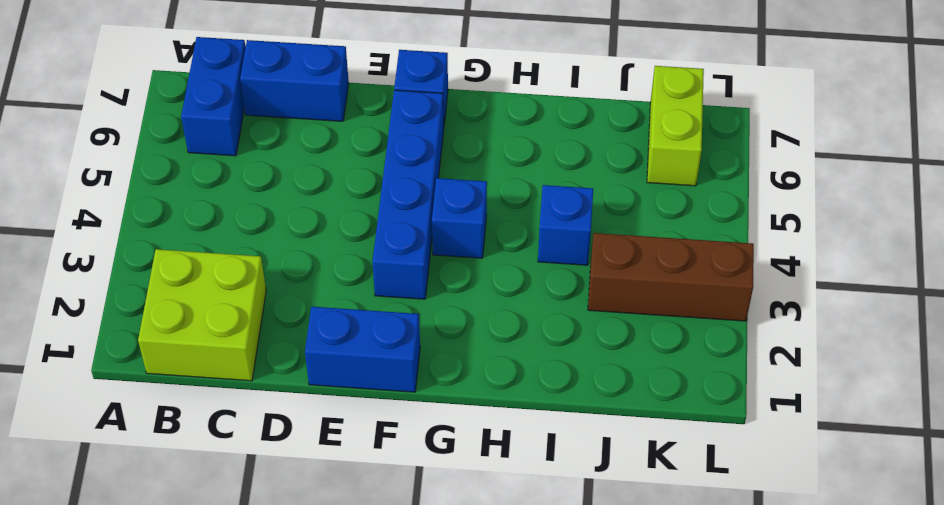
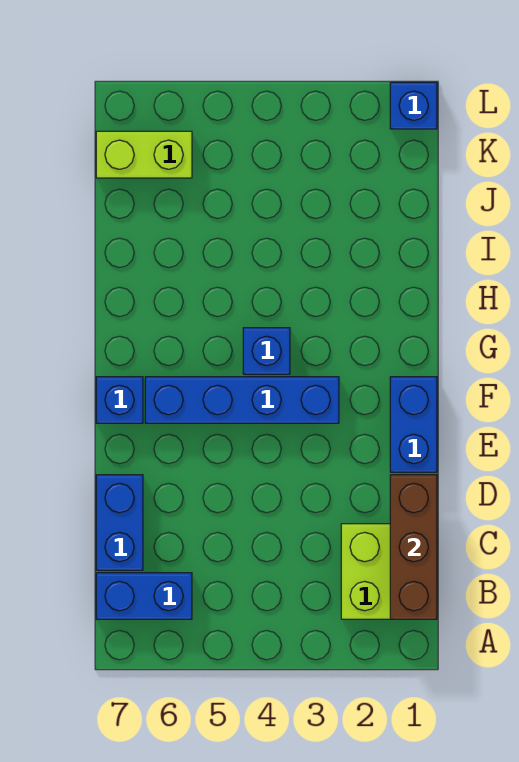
blue 1x1 brick [538,185,593,265] -> blue 1x1 brick moved to [390,82,437,129]
brown 1x3 brick [588,233,754,321] -> brown 1x3 brick moved to [390,475,437,619]

